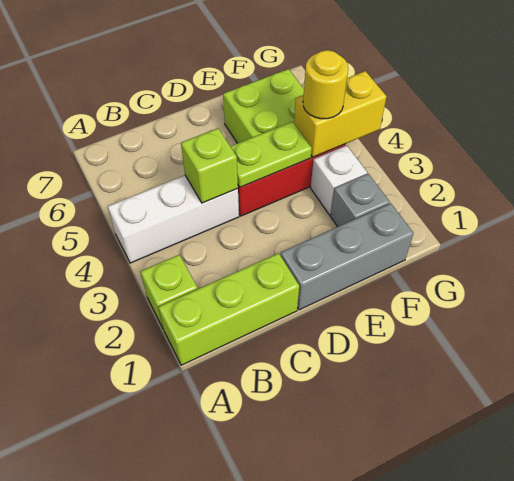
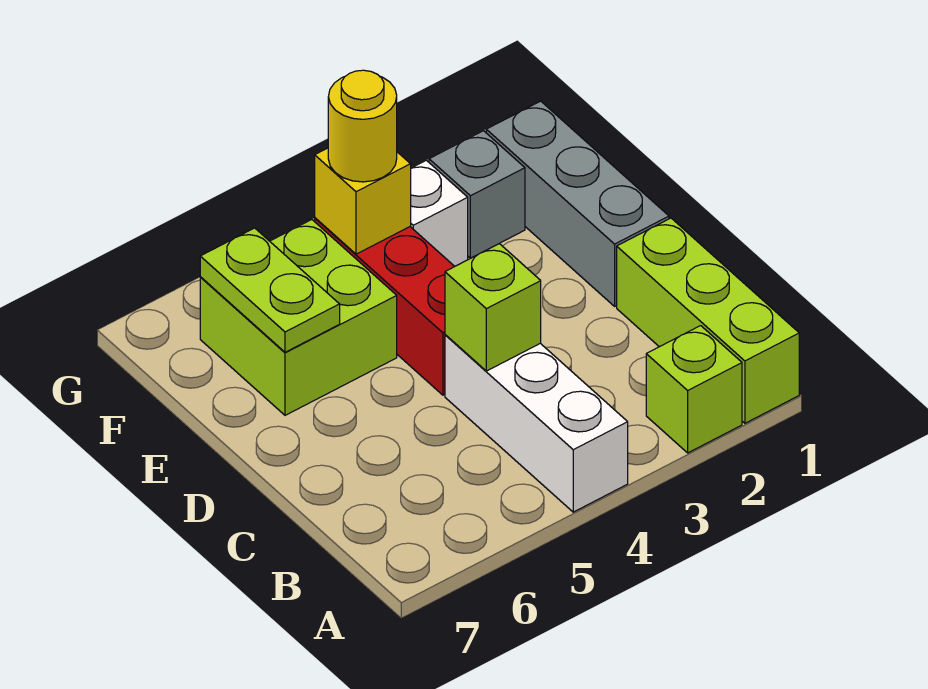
lime 1x2 plate [230,122,312,187] -> lime 1x2 plate moved to [200,228,340,352]
yellow 1x2 brick [294,71,387,157] -> yellow 1x1 brick [315,148,411,254]

